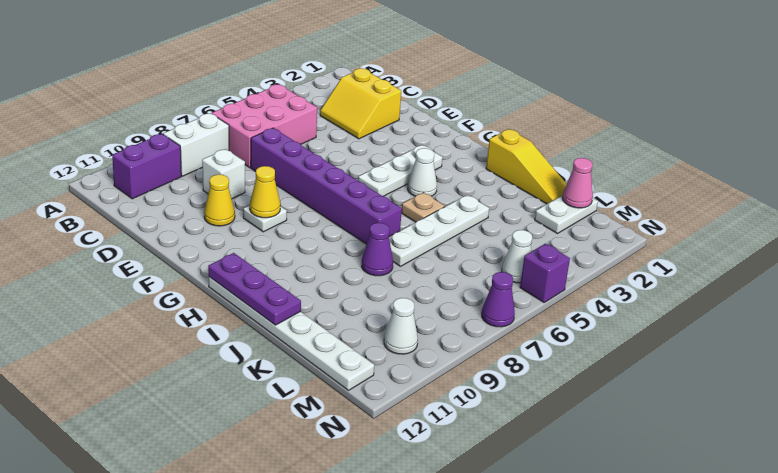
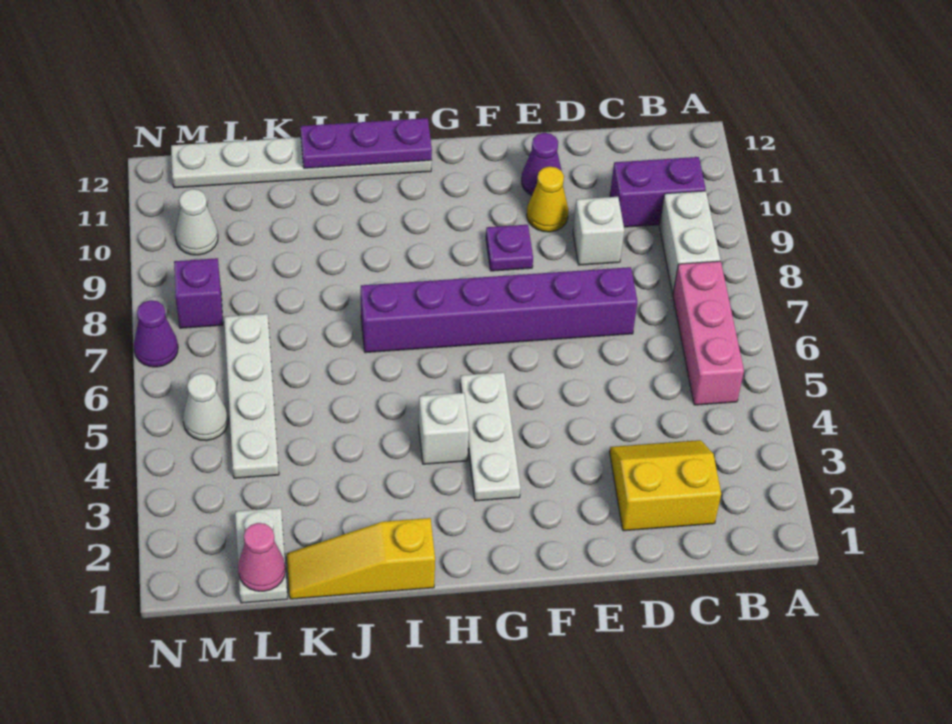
pink 2x3 brick [212,85,317,168] -> pink 1x3 brick [673,261,744,405]
purple 1x2 brick [112,134,181,199] -> purple 1x2 brick turned to [610,157,706,227]
white 1x1 plate [243,205,287,232] -> purple 1x1 plate [486,225,533,271]
yellow 1x1 cone [250,166,280,218] -> none
white 1x1 cone [408,148,437,196] -> white 1x1 brick [419,393,469,464]
tan 1x1 plate [402,193,445,222] -> none
white 1x4 plate [389,195,489,266] -> white 1x4 plate moved to [224,314,279,478]
purple 1x1 cone [361,223,393,276] -> purple 1x1 cone moved to [522,133,562,195]
purple 1x1 brick [520,244,570,302] -> purple 1x1 brick moved to [174,258,223,328]

